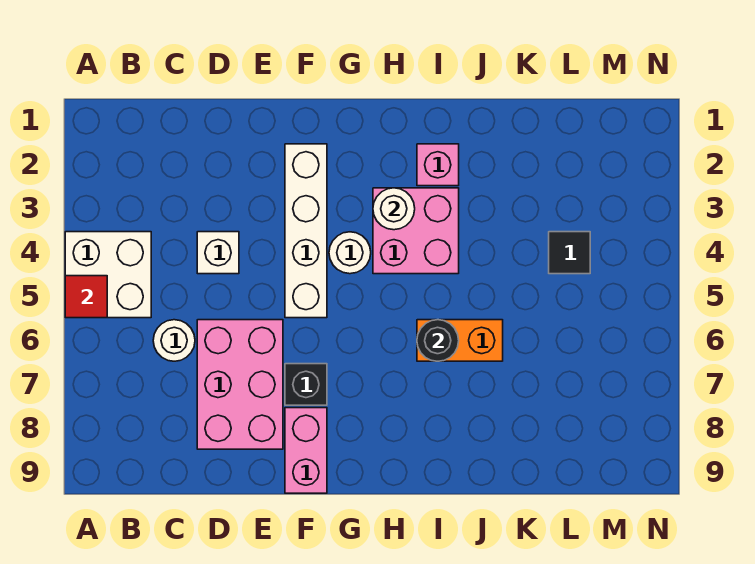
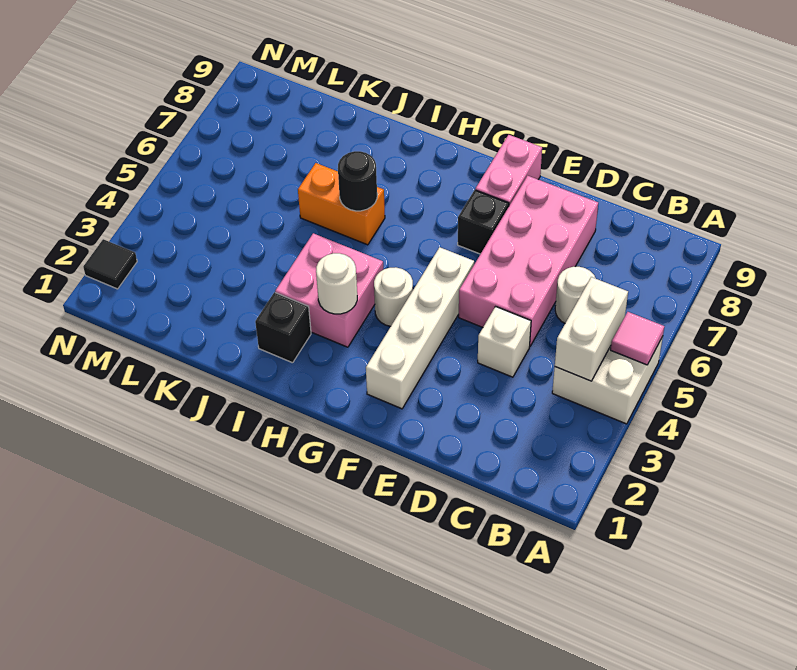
red 1x1 tile [65,276,107,318] -> pink 1x1 tile [611,312,664,365]
none -> white 1x2 brick [555,277,628,381]
pink 2x3 brick [197,320,283,449] -> pink 2x4 brick [459,176,598,346]
pink 1x1 brick [417,144,459,186] -> black 1x1 brick [255,292,311,363]
black 1x1 tile [549,232,590,274] -> black 1x1 tile moved to [83,239,137,289]

